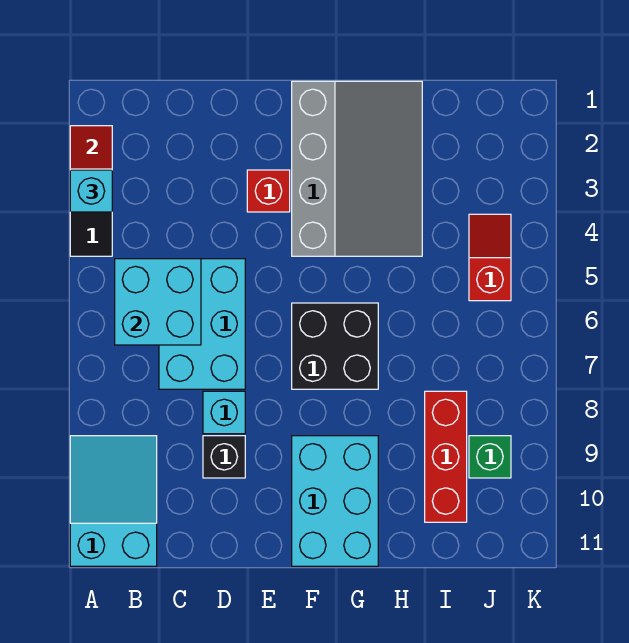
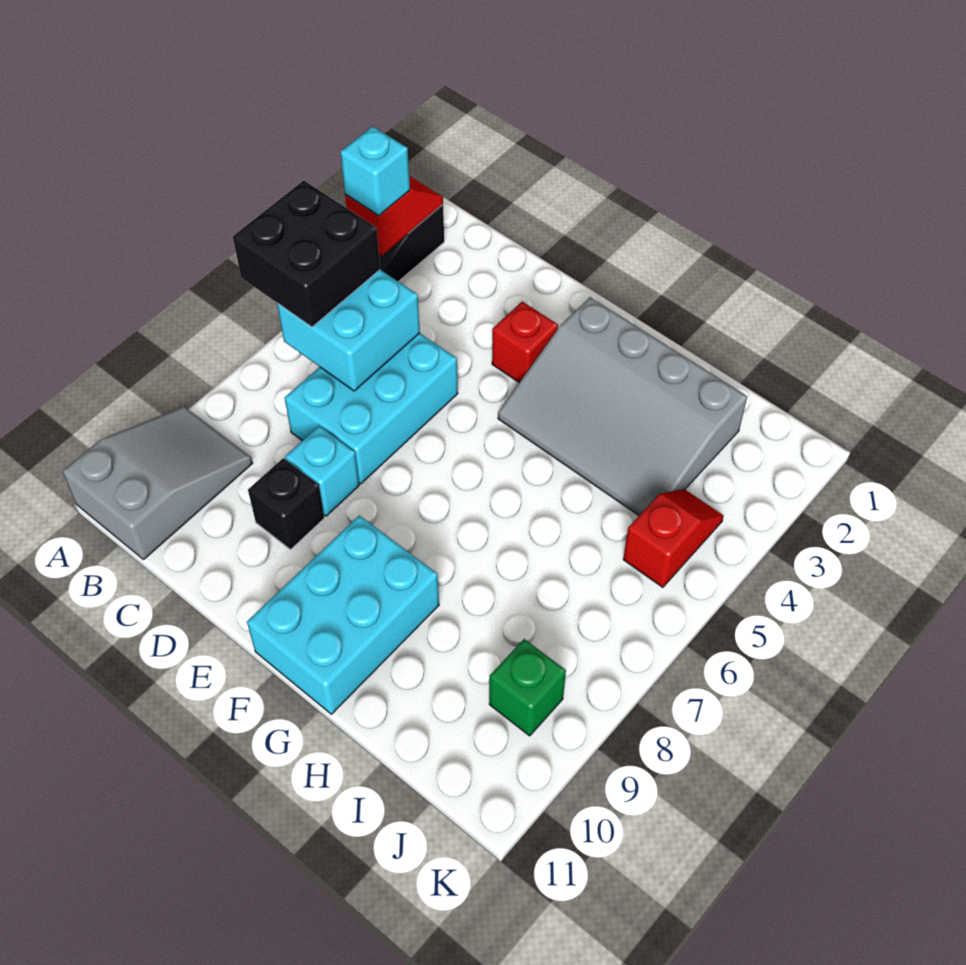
cyan 2x3 slope [70,436,157,566] -> grey 2x3 slope [62,407,253,560]
grey 3x4 slope [292,81,422,256] -> grey 3x4 slope turned to [498,297,747,515]
black 2x2 brick [292,303,378,389] -> black 2x2 brick moved to [233,181,380,327]
red 1x3 brick [425,391,467,522] -> none

